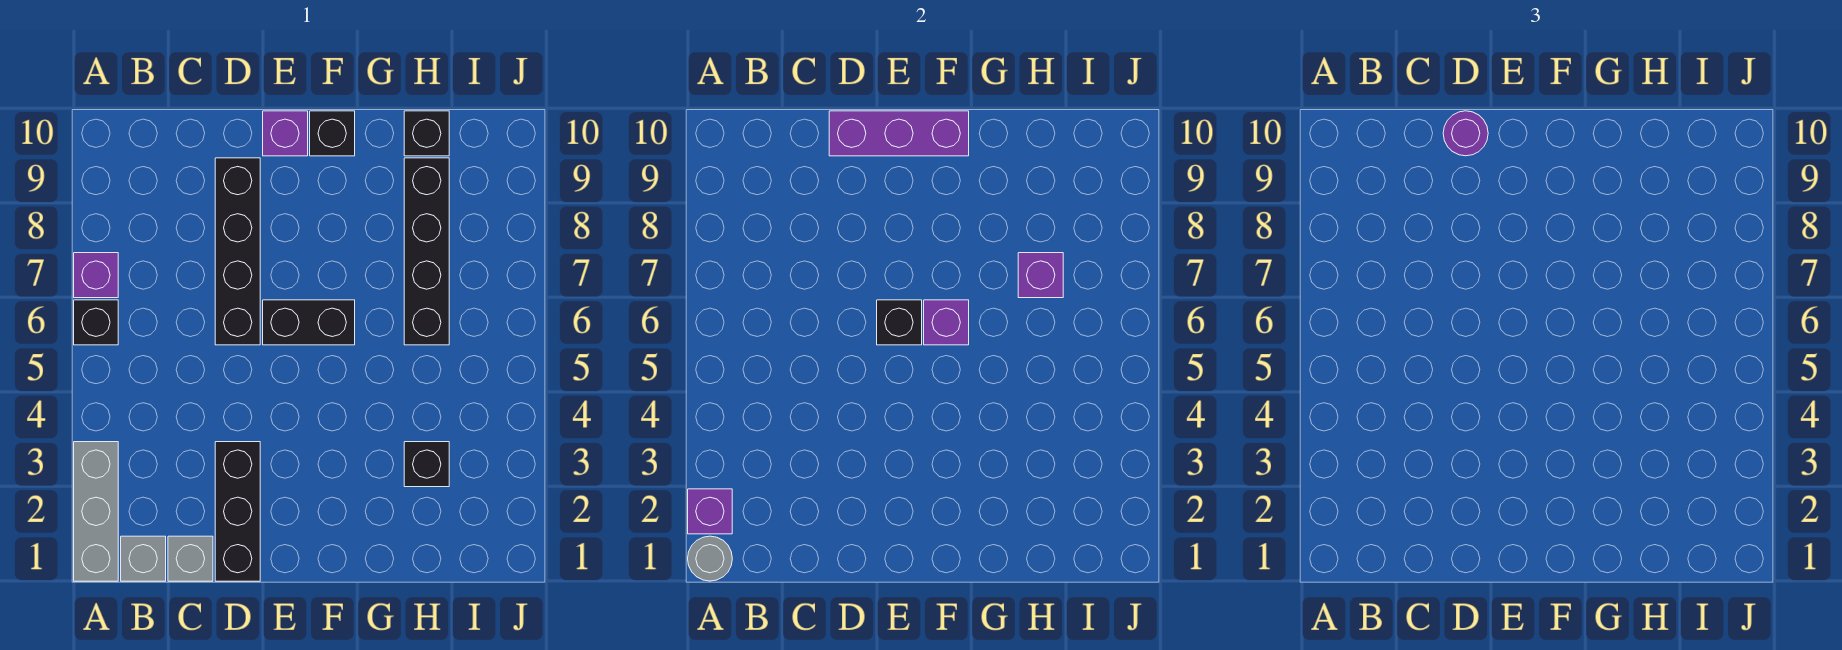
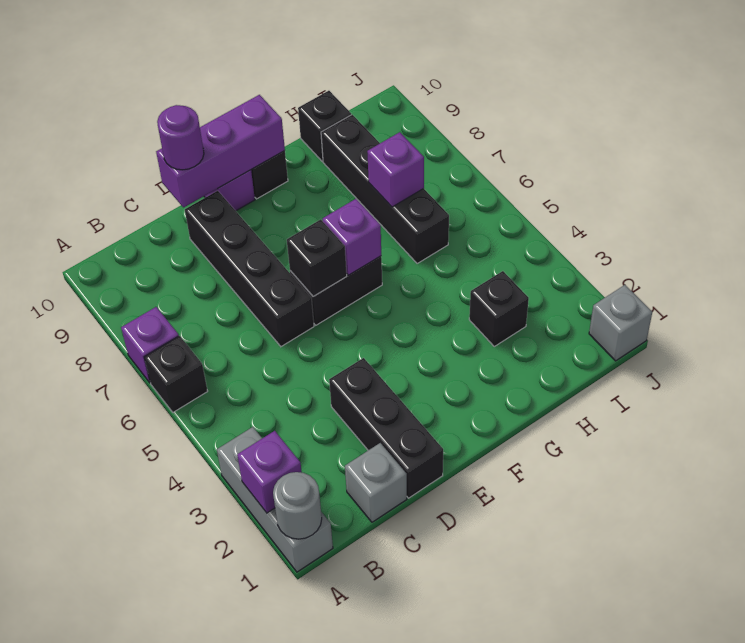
grey 1x1 brick [121,536,166,581] -> grey 1x1 brick moved to [589,285,652,361]

